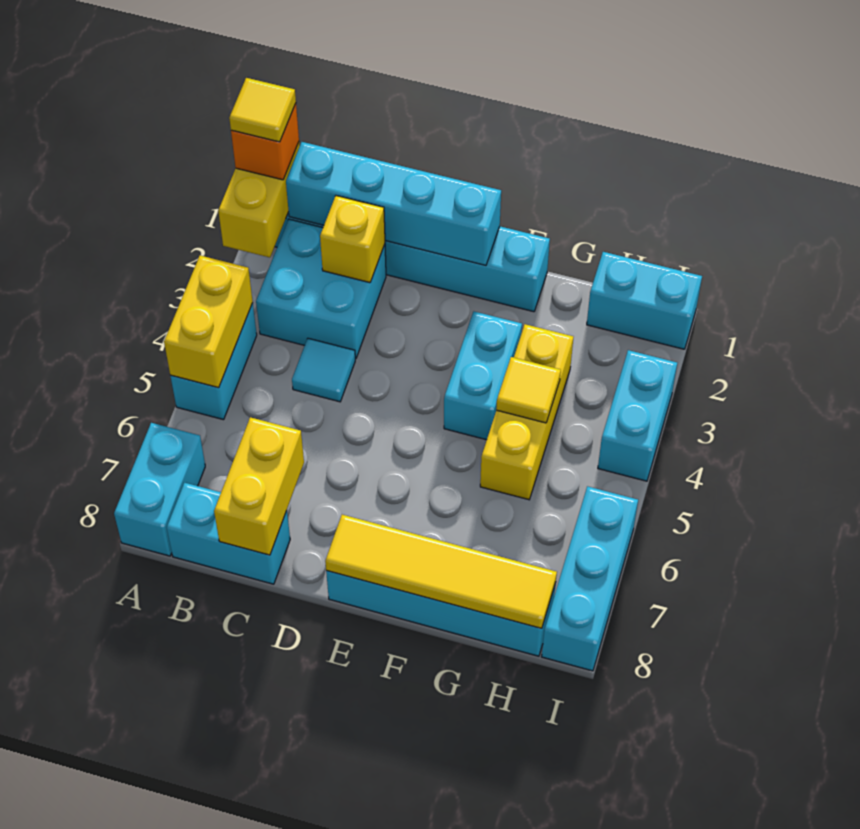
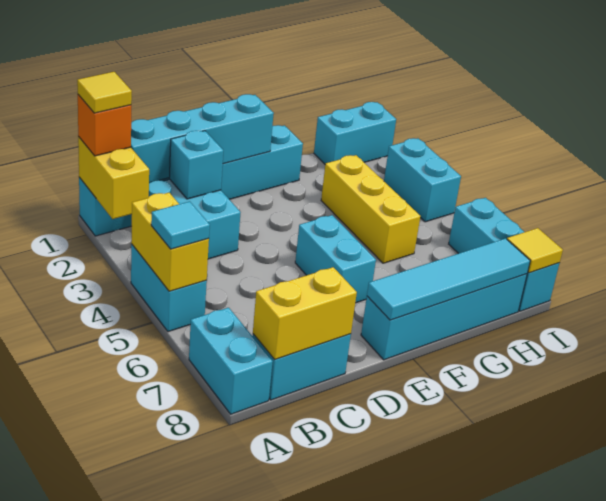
yellow 1x1 brick [320,196,385,283] -> cyan 1x1 brick [169,131,223,199]
cyan 1x1 tile [292,338,355,402] -> cyan 1x1 tile moved to [151,201,210,249]
yellow 1x2 brick [214,417,304,555] -> yellow 1x2 brick turned to [253,267,357,359]
yellow 1x4 tile [325,515,557,628] -> cyan 1x4 tile [367,238,530,320]
cyan 1x2 brick [444,312,522,440] -> cyan 1x2 brick moved to [295,215,376,303]
yellow 1x1 tile [496,357,561,423] -> yellow 1x1 tile moved to [507,228,563,273]

